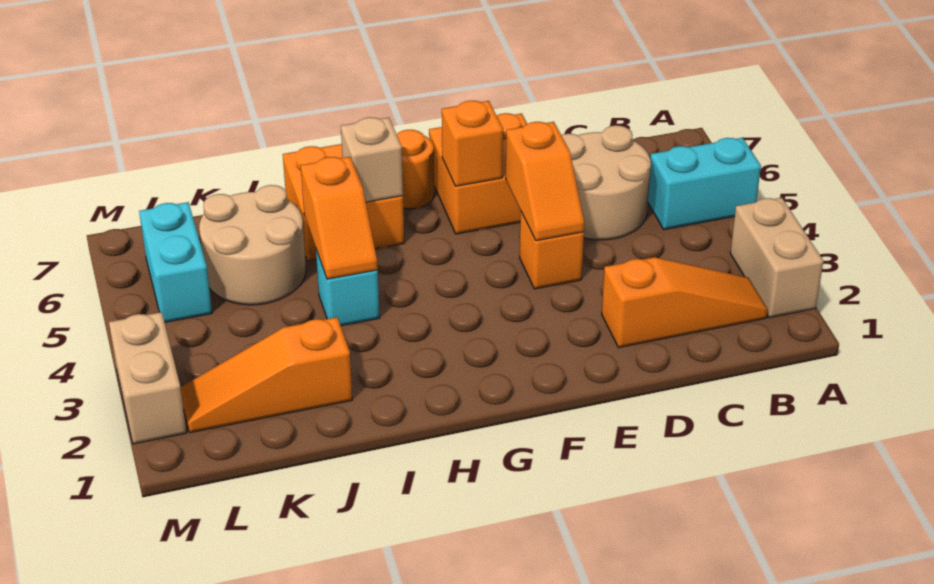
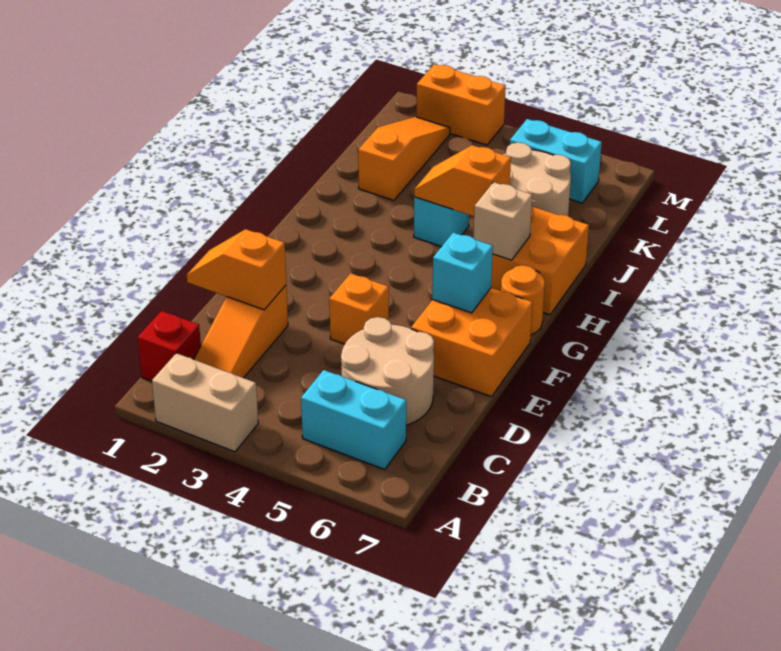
cyan 1x2 brick [648,138,761,230] -> cyan 1x2 brick turned to [301,370,406,469]
none -> red 1x1 brick [138,311,201,381]
orange 1x2 slope [506,122,584,241] -> orange 1x2 slope moved to [187,229,286,310]
orange 1x1 brick [442,101,503,186] -> cyan 1x1 brick [432,233,493,313]
tan 1x2 brick [109,312,187,444] -> orange 1x2 brick [416,64,506,145]

